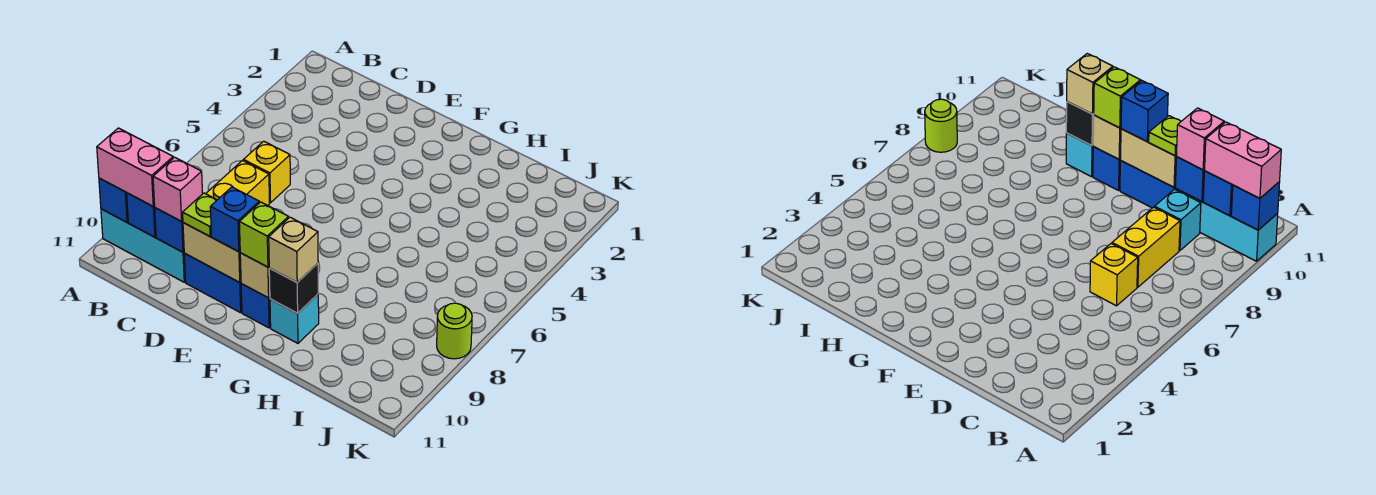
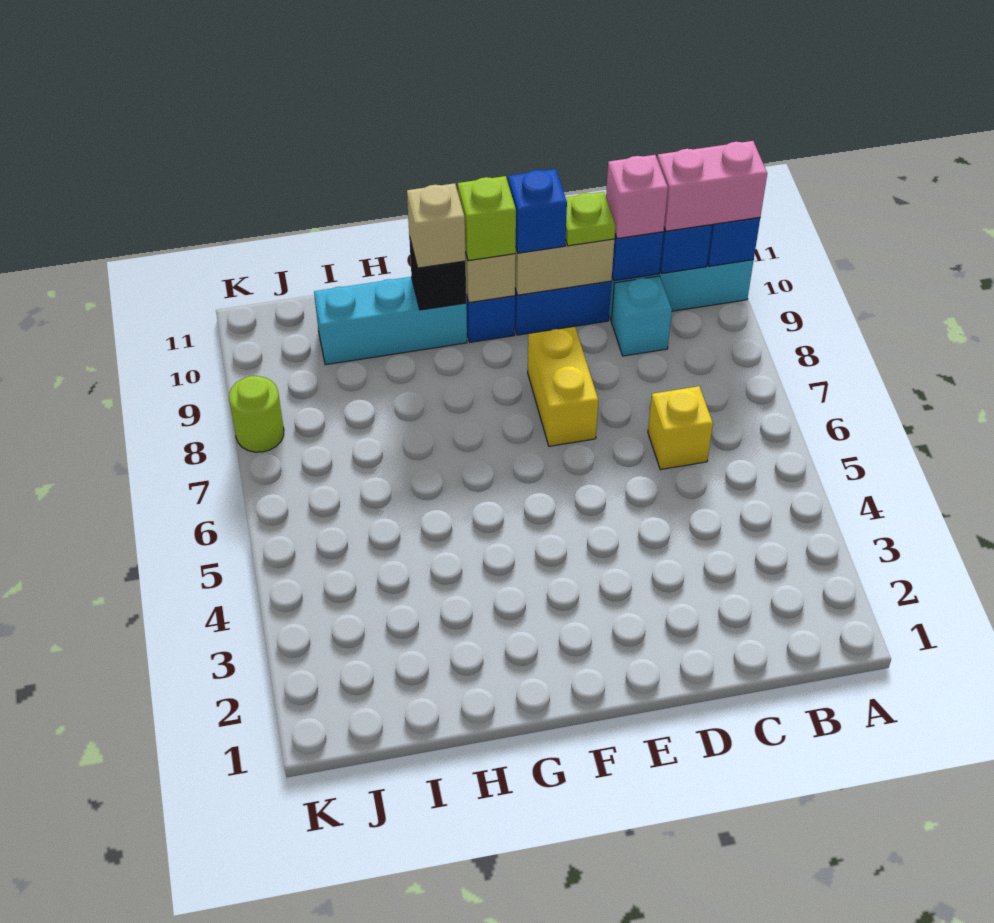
yellow 1x2 brick [206,161,270,205] -> yellow 1x2 brick moved to [528,327,598,446]
cyan 1x1 brick [270,294,319,343] -> cyan 1x3 brick [314,277,467,365]

